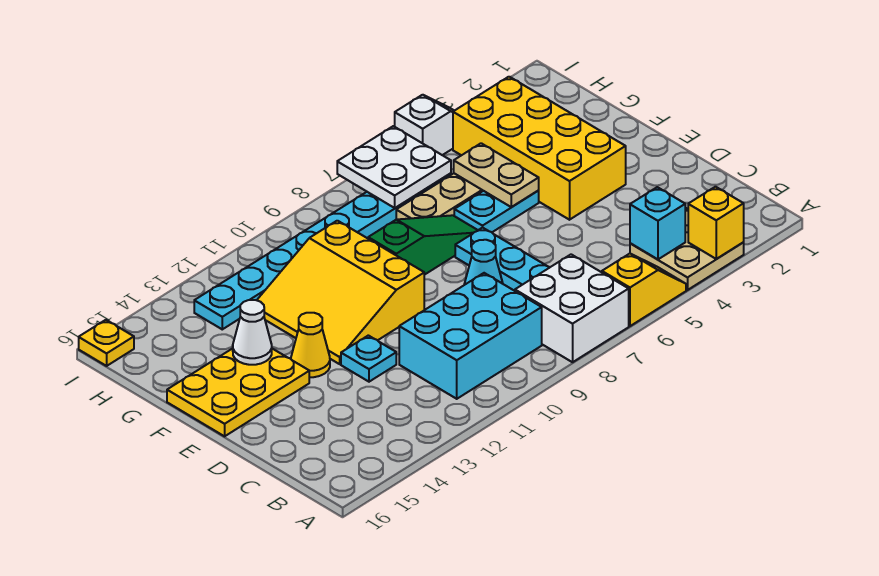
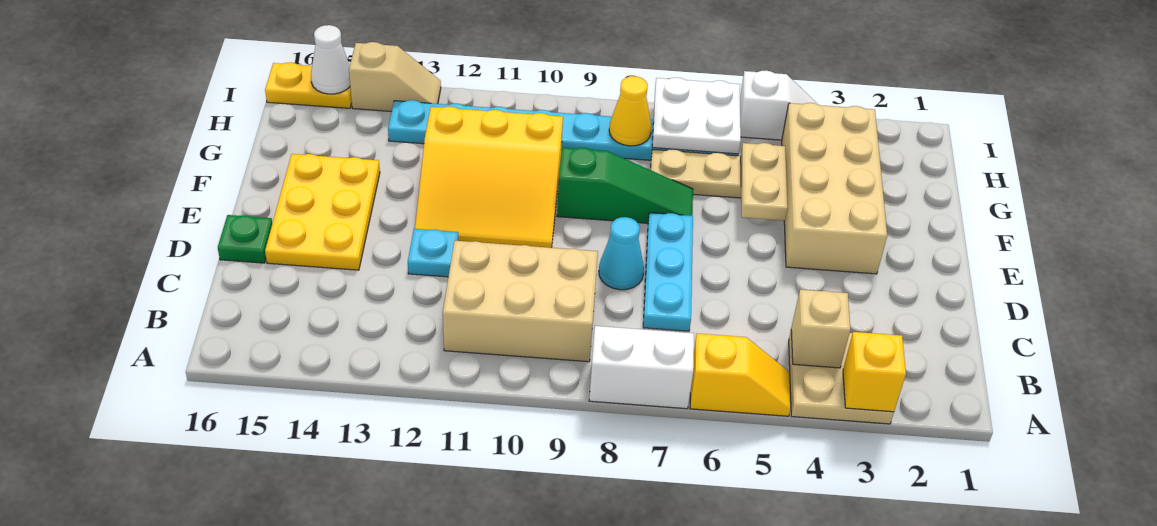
white 2x2 brick [515,254,629,362] -> white 1x2 brick [589,326,694,409]
cyan 1x1 brick [630,187,685,259] -> tan 1x1 brick [791,289,850,368]
cyan 2x3 brick [399,273,542,399] -> tan 2x3 brick [443,241,598,362]
none -> green 1x1 plate [218,215,272,263]
yellow 2x4 brick [453,77,626,220] -> tan 2x4 brick [782,103,887,274]
yellow 3x3 slope [257,221,424,364] -> yellow 3x3 slope turned to [415,106,563,248]
yellow 1x1 cone [291,313,330,377] -> yellow 1x1 cone moved to [609,76,652,146]
yellow 2x3 plate [167,348,309,436] -> yellow 2x3 plate turned to [265,154,380,270]
cyan 1x2 plate [454,191,539,232] -> none
white 1x1 cone [233,300,272,365] -> white 1x1 cone moved to [311,25,350,94]
none -> tan 1x2 slope [349,42,441,112]
yellow 1x1 plate [79,320,134,366] -> yellow 1x2 plate [265,62,352,108]

